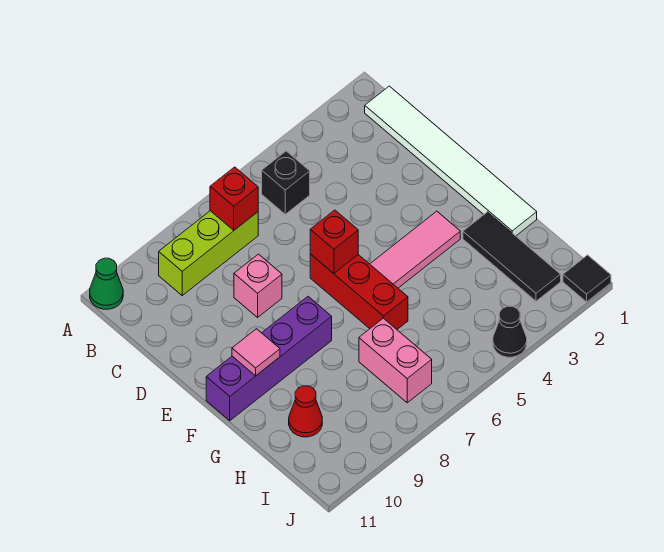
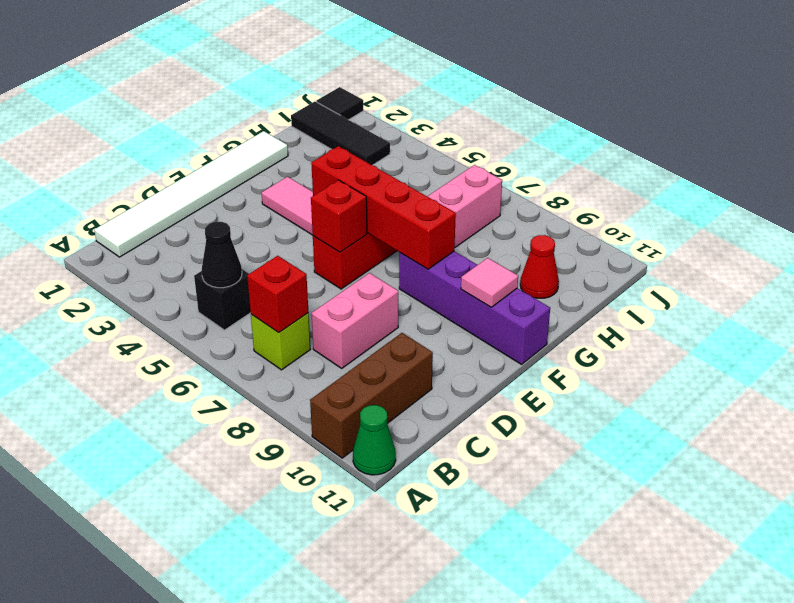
none -> brown 1x3 brick [310,333,433,458]
lime 1x3 brick [159,211,258,295] -> lime 1x1 brick [251,313,310,370]
pink 1x1 brick [234,254,282,317] -> pink 1x2 brick [311,273,398,368]
none -> red 1x4 brick [311,146,456,269]
black 1x3 tile [463,212,561,301] -> black 1x3 tile turned to [291,102,390,165]
black 1x1 cone [493,306,527,357] -> black 1x1 cone moved to [202,222,242,288]

